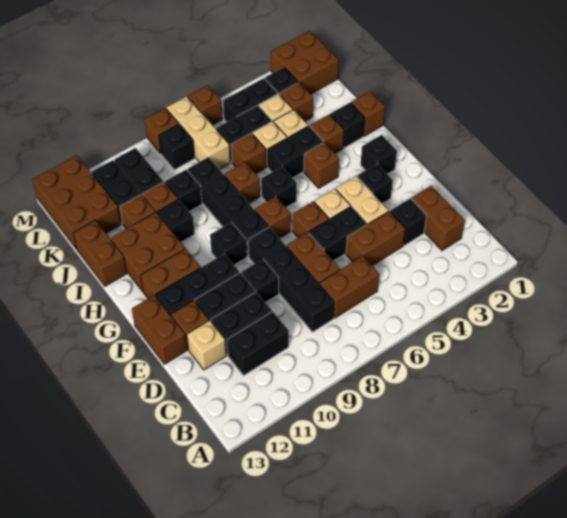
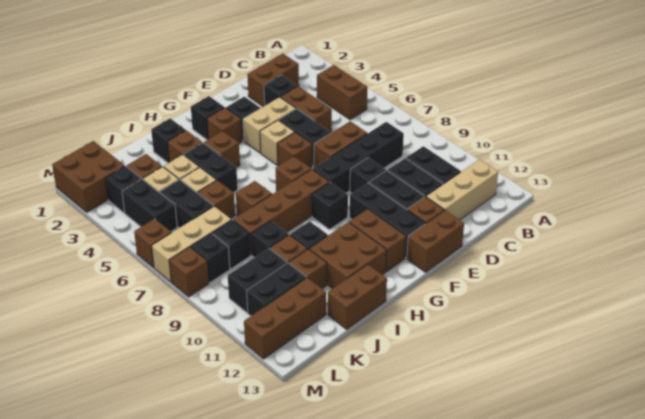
brown 1x2 brick [320,256,379,318] -> brown 1x2 brick moved to [317,65,367,119]
tan 1x1 brick [187,320,226,370] -> tan 1x3 brick [426,159,498,220]
black 1x4 brick [187,157,269,257] -> brown 1x4 brick [233,169,329,255]
black 1x1 brick [261,167,297,207] -> black 1x1 brick moved to [212,220,251,269]
brown 1x1 brick [351,91,385,136] -> brown 1x1 brick moved to [207,108,242,143]
brown 2x3 brick [32,155,121,249] -> brown 1x3 brick [244,278,326,359]

